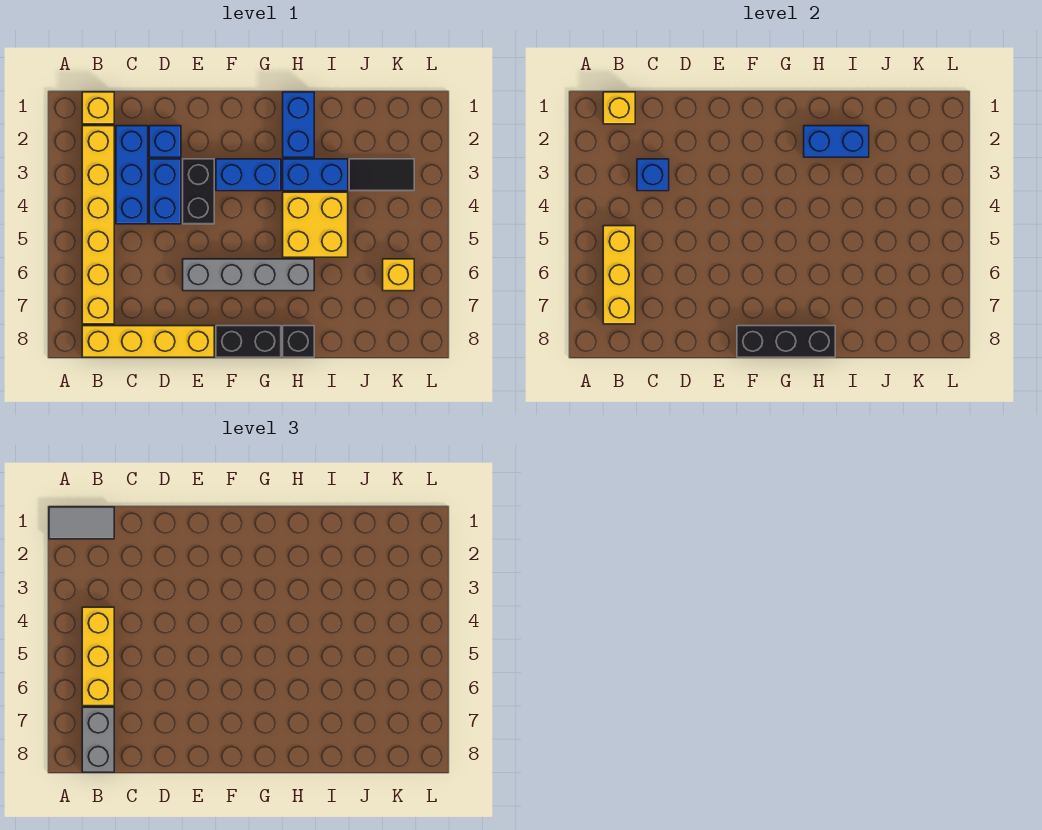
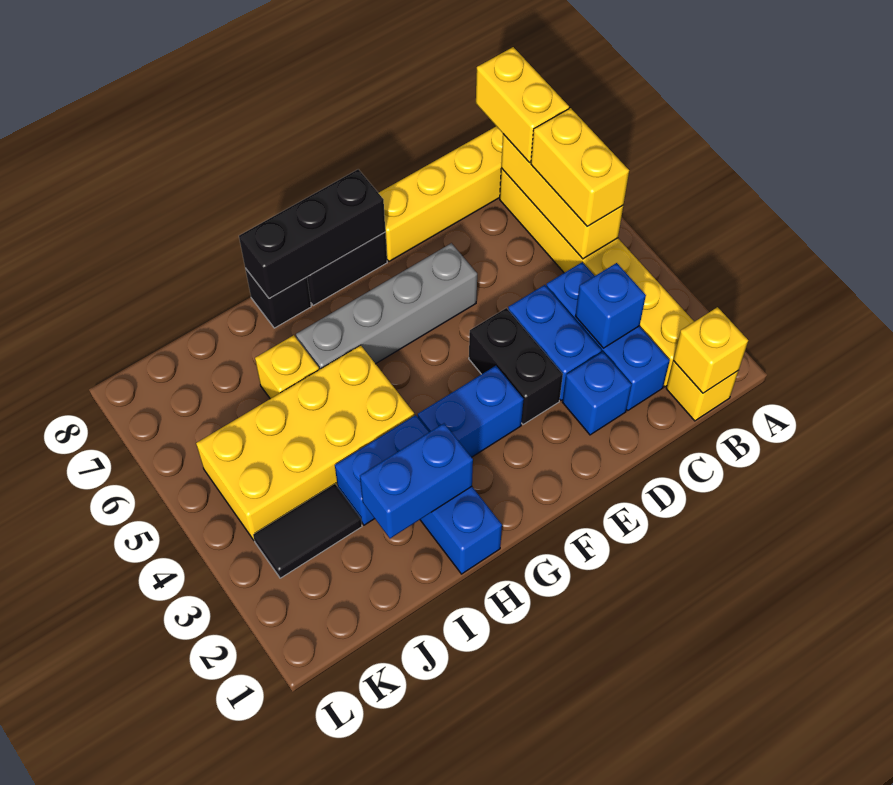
grey 1x2 tile [49,507,114,539] -> none
yellow 1x3 brick [82,607,114,706] -> yellow 1x2 brick [531,108,629,226]
grey 1x2 brick [82,707,114,772] -> yellow 1x2 brick [476,47,569,163]
yellow 2x2 brick [283,192,348,257] -> yellow 2x4 brick [196,345,414,540]
yellow 1x1 brick [383,259,414,291] -> yellow 1x1 brick moved to [255,335,319,399]

